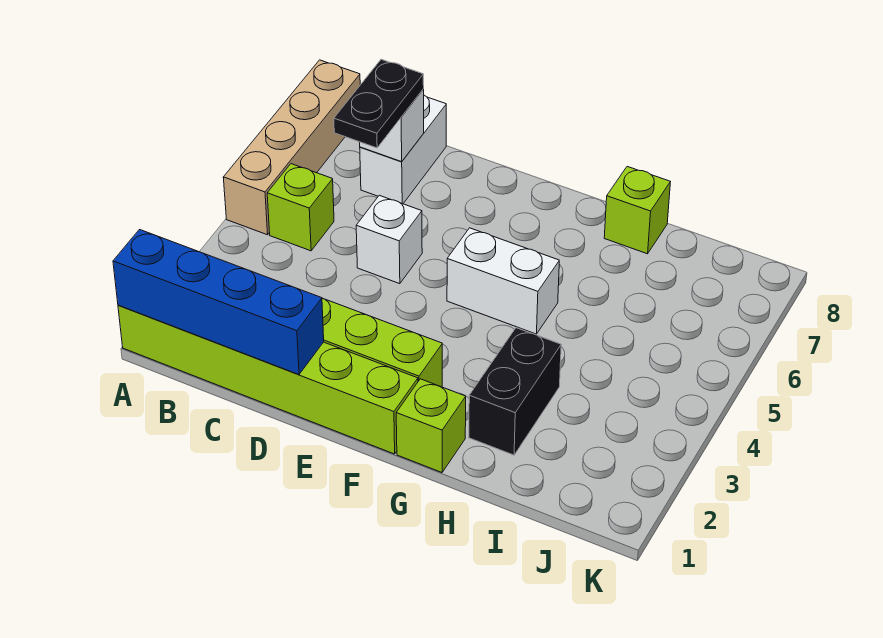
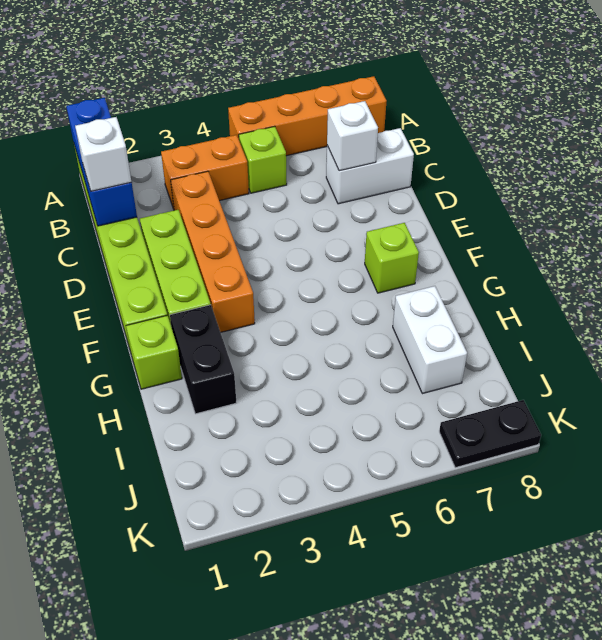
blue 1x4 brick [113,230,324,374] -> blue 1x3 brick [66,98,137,226]
tan 1x4 brick [223,60,360,235] -> orange 1x4 brick [228,76,387,156]
none -> orange 1x2 brick [161,135,249,209]
none -> orange 1x4 brick [171,171,255,332]
black 1x2 plate [334,59,424,148] -> black 1x2 plate moved to [439,400,541,468]
white 1x1 brick [356,195,422,284] -> white 1x1 brick moved to [75,117,131,191]
white 1x2 brick [447,228,559,334] -> white 1x2 brick moved to [393,286,467,394]
black 1x2 brick [469,328,561,455] -> black 1x2 brick turned to [170,305,237,414]
lime 1x1 brick [604,167,670,254] -> lime 1x1 brick moved to [365,223,419,293]

